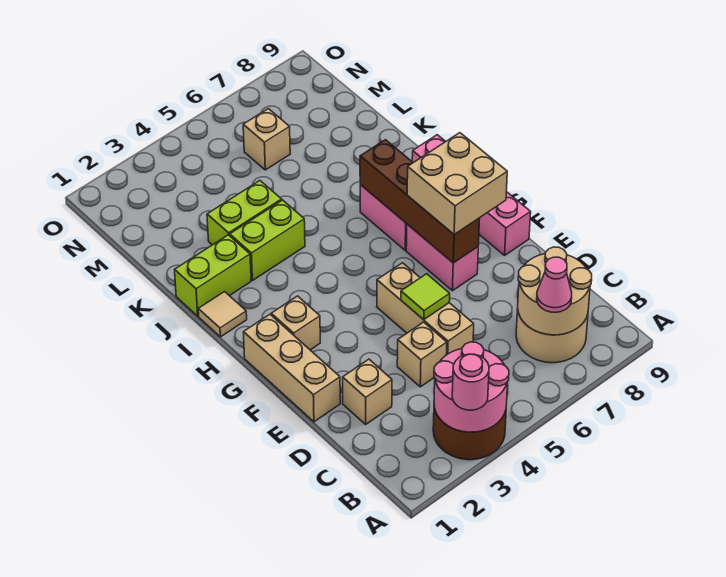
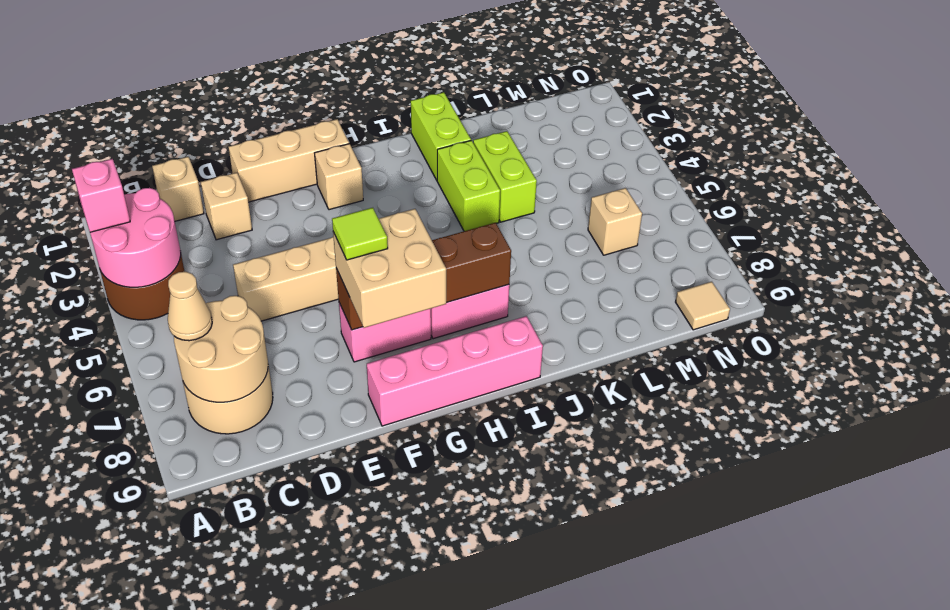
pink 1x1 round brick [452,354,489,410] -> pink 1x1 brick [72,159,130,232]
pink 1x1 cone [537,257,572,312] -> tan 1x1 cone [168,272,212,341]
tan 1x1 brick [397,322,447,387] -> tan 1x1 brick moved to [152,157,204,221]
lime 1x1 tile [401,274,450,320] -> lime 1x1 tile moved to [332,208,388,260]
tan 1x1 tile [198,292,247,337] -> tan 1x1 tile moved to [676,282,730,330]

